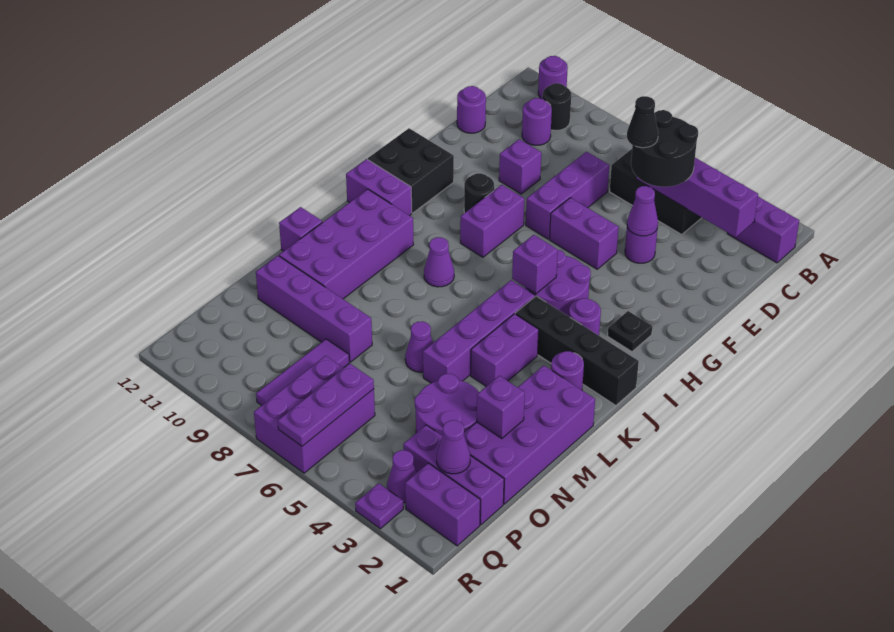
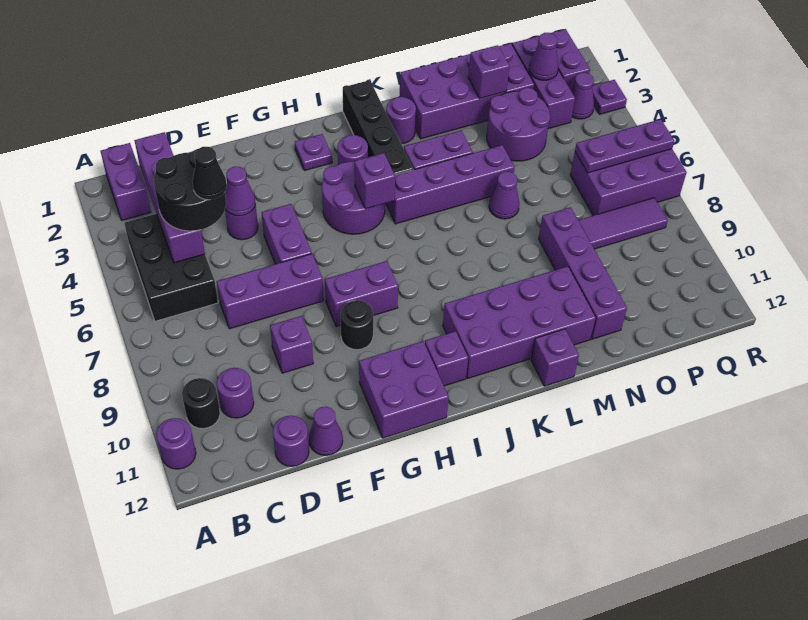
black 2x2 brick [368,128,454,213] -> purple 2x2 brick [359,341,449,438]
black 1x1 plate [608,311,653,352] -> purple 1x1 plate [295,134,332,171]
purple 1x2 brick [346,159,412,216] -> purple 1x1 brick [425,331,468,386]
purple 1x1 cone [424,237,454,287] -> purple 1x1 cone moved to [309,407,343,455]

